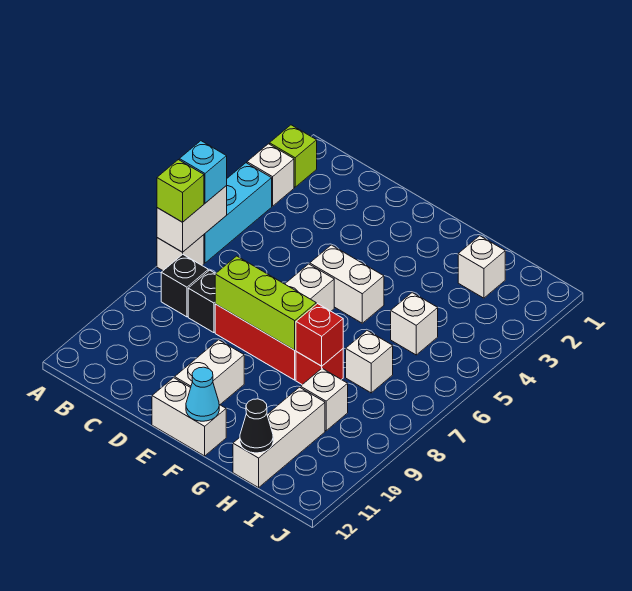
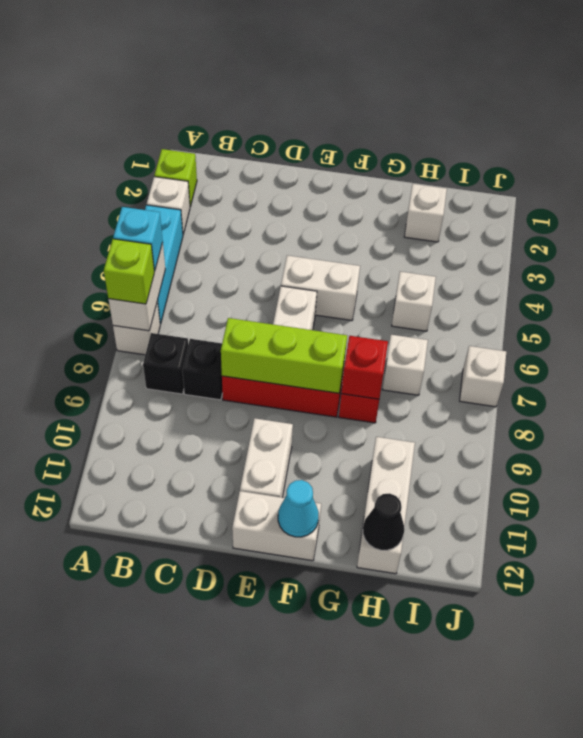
white 1x1 brick [301,369,348,431] -> white 1x1 brick moved to [460,346,506,407]

